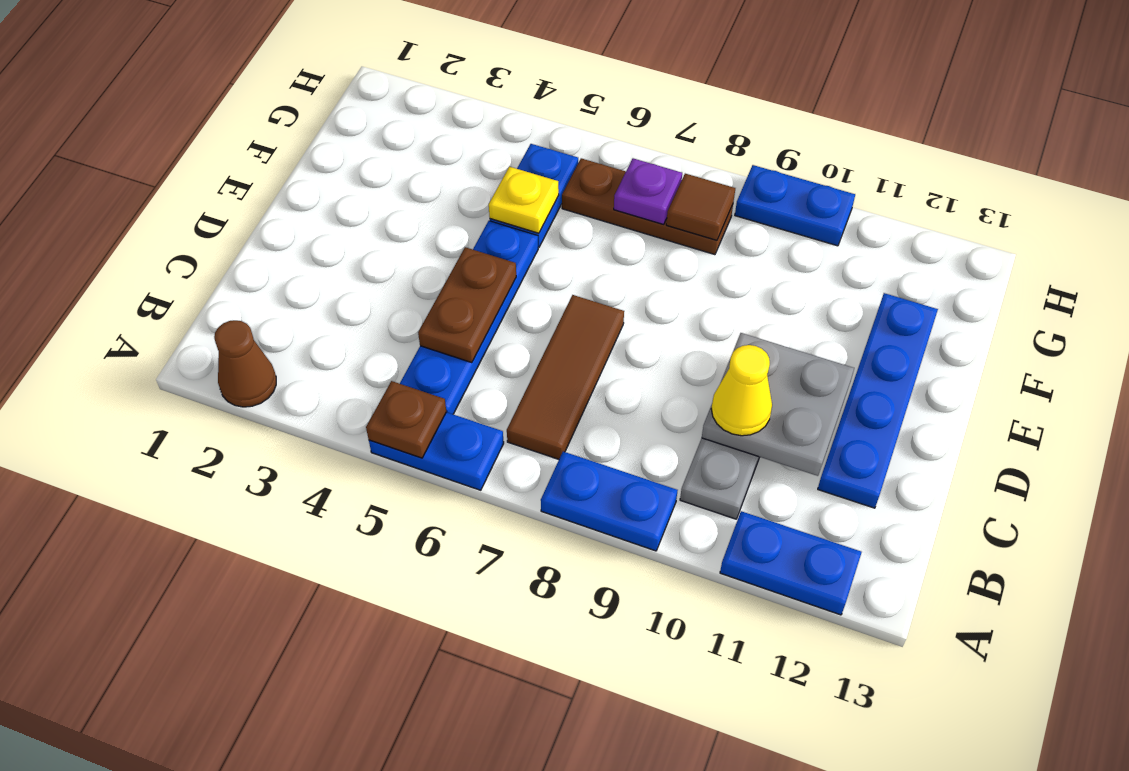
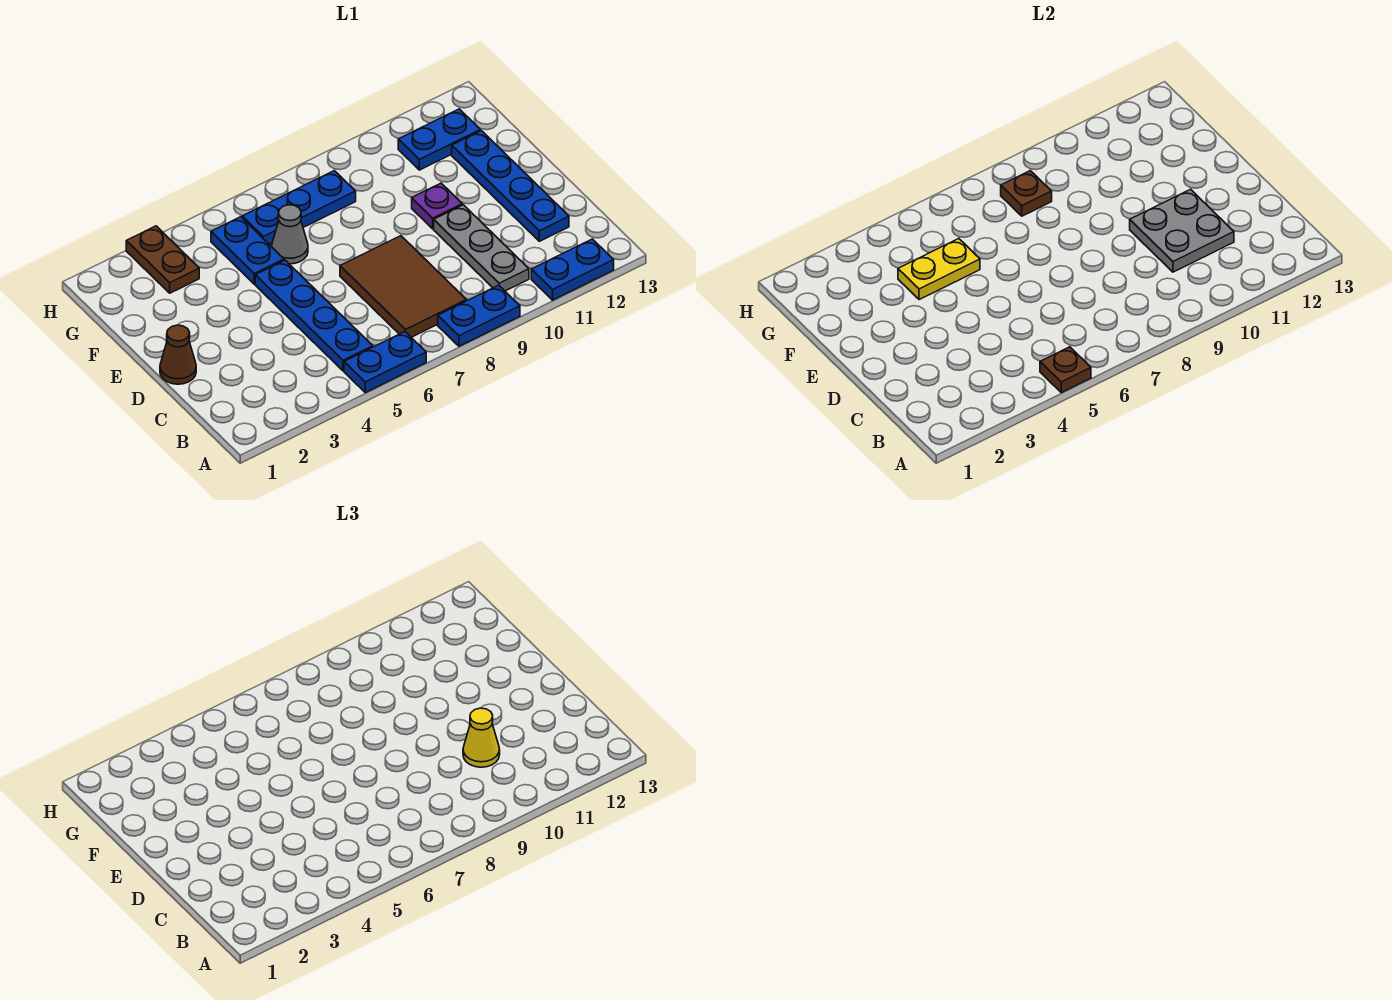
brown 1x1 cone [214,320,276,407] -> brown 1x1 cone moved to [160,325,196,384]
brown 1x3 tile [507,295,624,459] -> brown 2x3 tile [340,236,466,337]
brown 1x2 plate [418,247,516,362] -> brown 1x2 plate moved to [126,226,199,293]
yellow 1x1 plate [489,167,559,233] -> yellow 1x2 plate [898,239,980,300]
none -> grey 1x1 cone [272,205,308,264]
brown 1x3 plate [562,158,733,255] -> blue 1x3 plate [242,171,356,244]
purple 1x1 plate [614,158,682,224] -> purple 1x1 plate moved to [412,183,462,229]
brown 1x1 tile [666,174,735,240] -> brown 1x1 plate [1001,171,1052,216]
blue 1x2 plate [735,165,855,246] -> blue 1x2 plate moved to [398,109,480,170]

